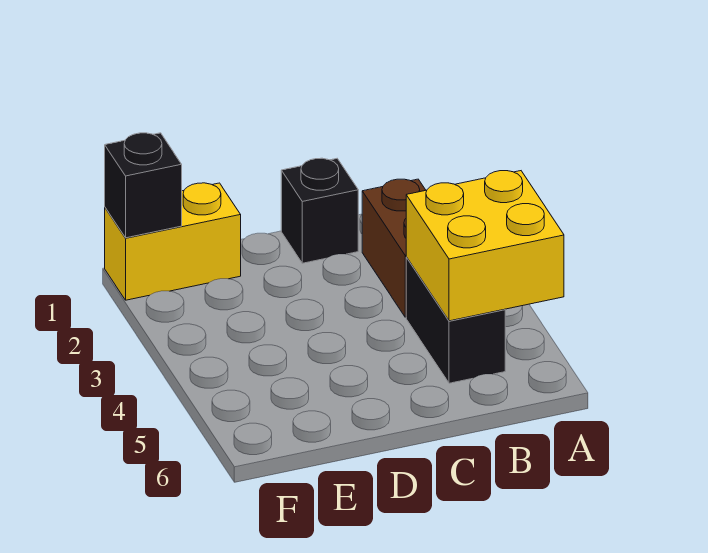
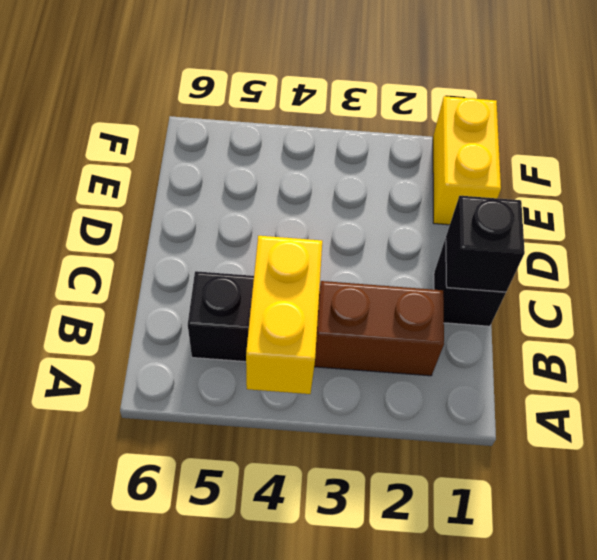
yellow 2x2 brick [406,171,564,321] -> yellow 1x2 brick [246,236,322,394]
black 1x1 brick [105,133,182,238] -> black 1x1 brick moved to [446,196,525,292]

